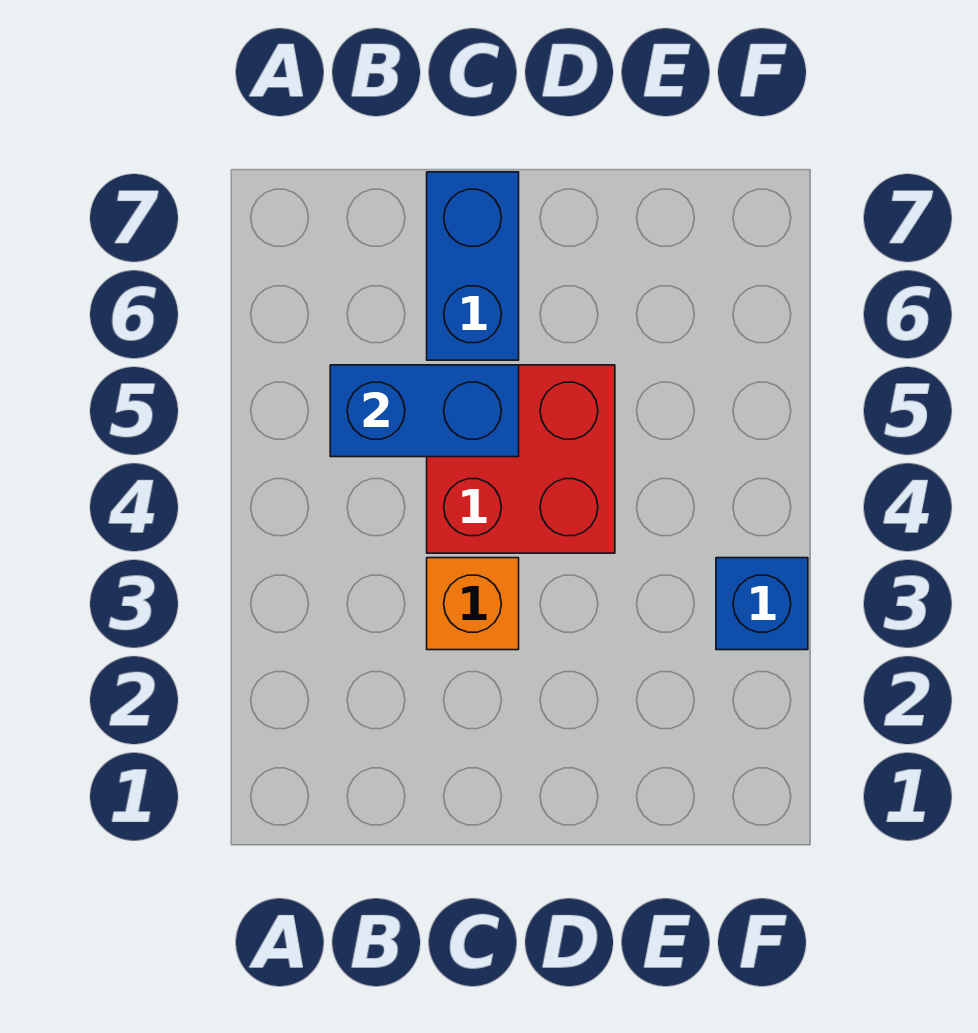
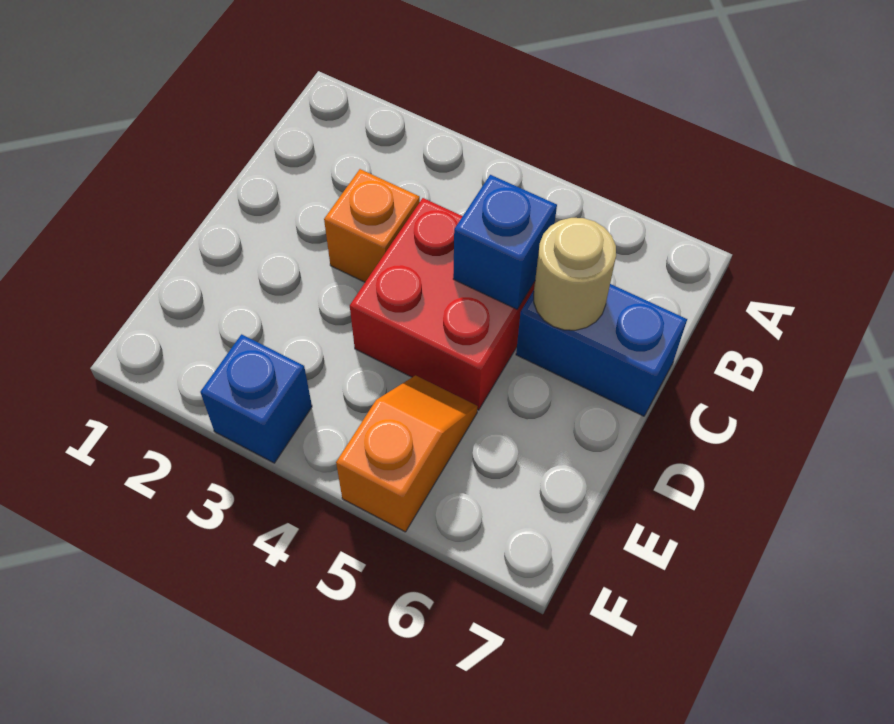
blue 1x2 brick [330,365,519,457] -> blue 1x1 brick [453,175,557,309]
none -> tan 1x1 round brick [534,218,616,330]
none -> orange 1x2 slope [336,375,478,532]

